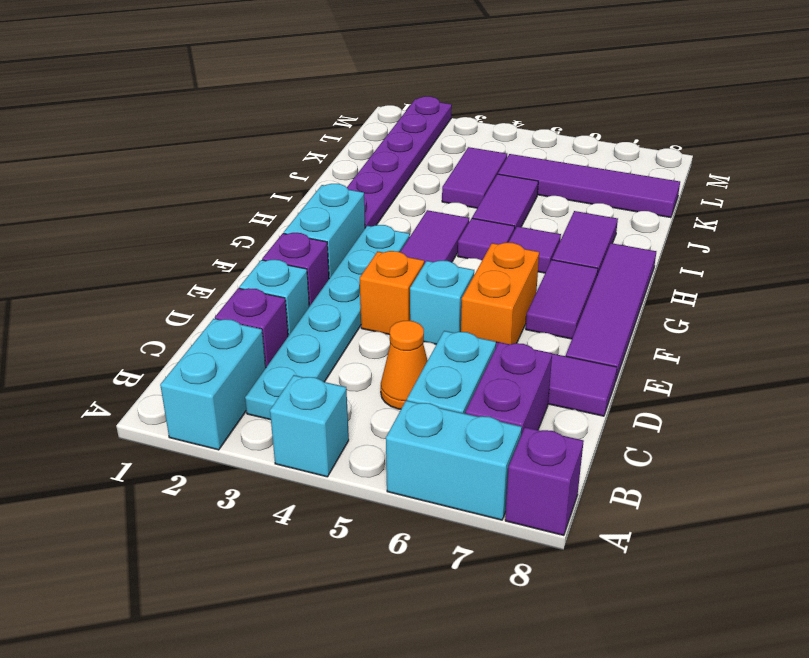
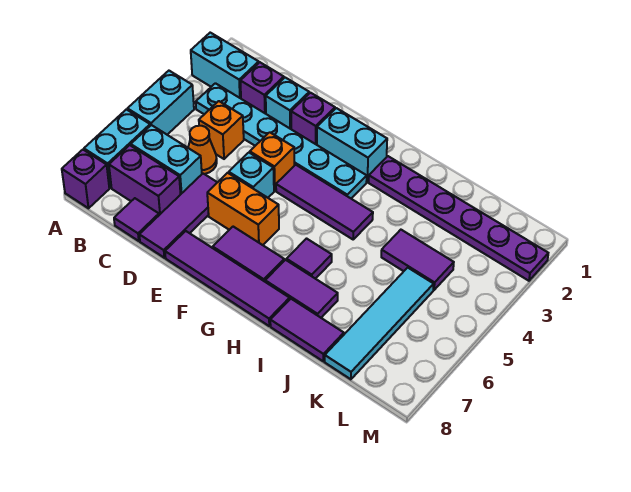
cyan 1x1 brick [270,375,349,477] -> cyan 1x2 brick [128,71,194,135]
none -> orange 1x1 brick [199,101,244,159]
purple 1x1 tile [458,218,515,260] -> purple 1x1 tile moved to [114,198,159,241]
purple 1x2 tile [472,174,538,231] -> purple 1x2 tile moved to [270,299,344,361]
purple 1x4 tile [498,154,680,218] -> cyan 1x4 tile [325,268,434,379]

